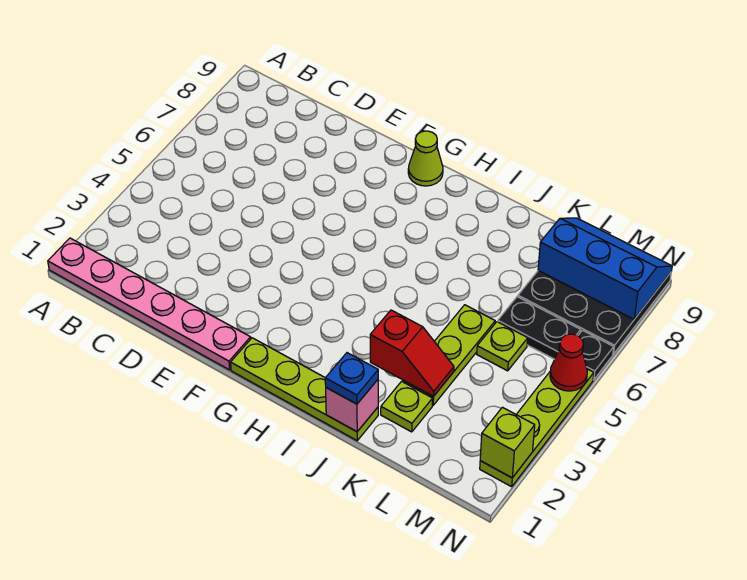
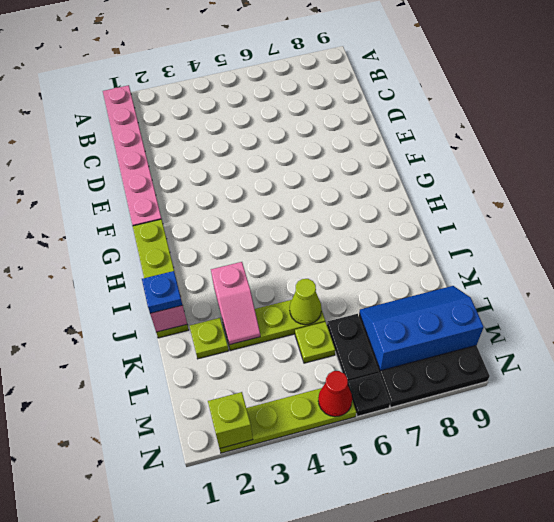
lime 1x1 cone [408,131,443,186] -> lime 1x1 cone moved to [290,279,321,325]
red 1x2 slope [370,310,454,396] -> pink 1x2 slope [211,262,260,345]
blue 2x3 slope [538,218,672,319] -> blue 2x3 slope turned to [359,286,484,371]

